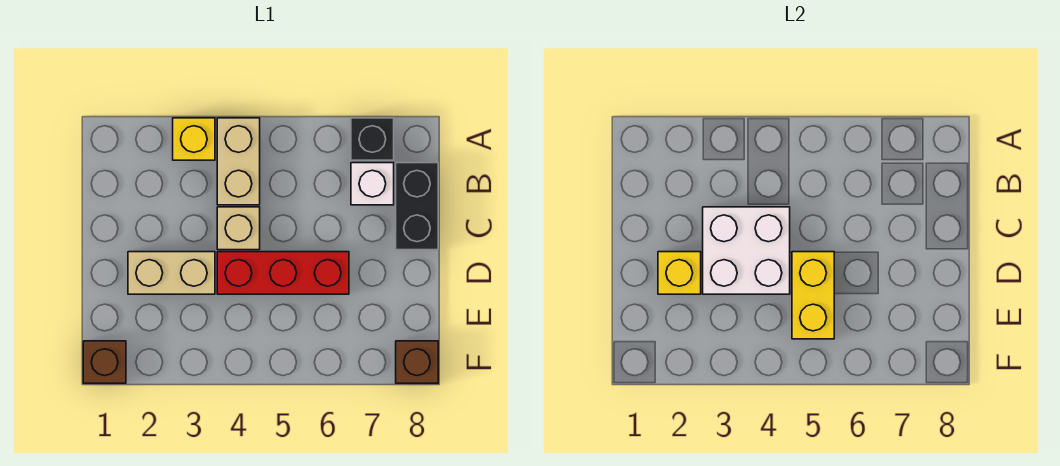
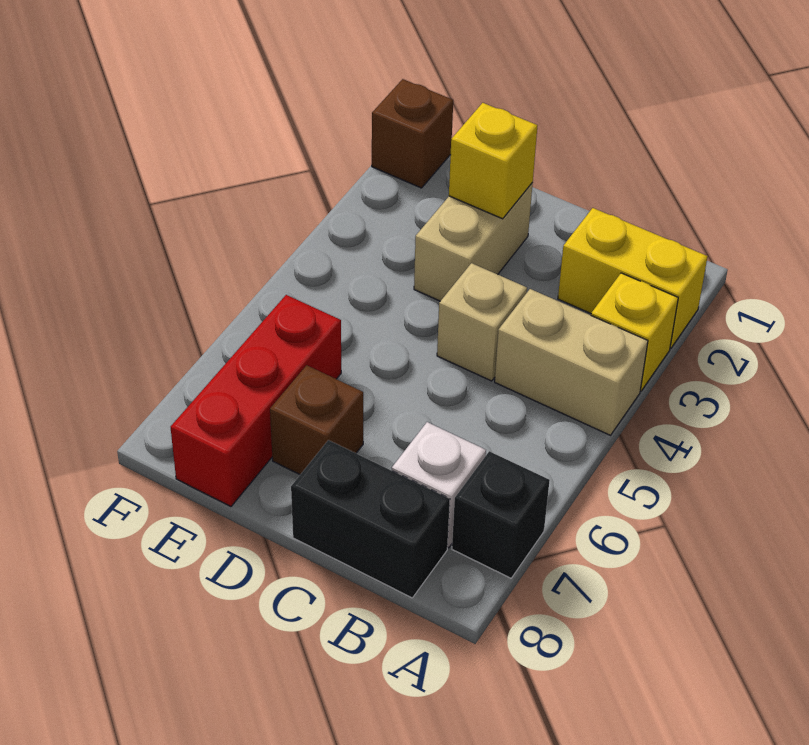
white 2x2 brick [703,207,790,294] -> none
red 1x3 brick [217,252,349,294] -> red 1x3 brick moved to [171,295,341,507]
yellow 1x2 brick [792,252,834,339] -> yellow 1x2 brick moved to [558,208,708,349]
brown 1x1 brick [396,341,438,383] -> brown 1x1 brick moved to [270,365,363,474]

